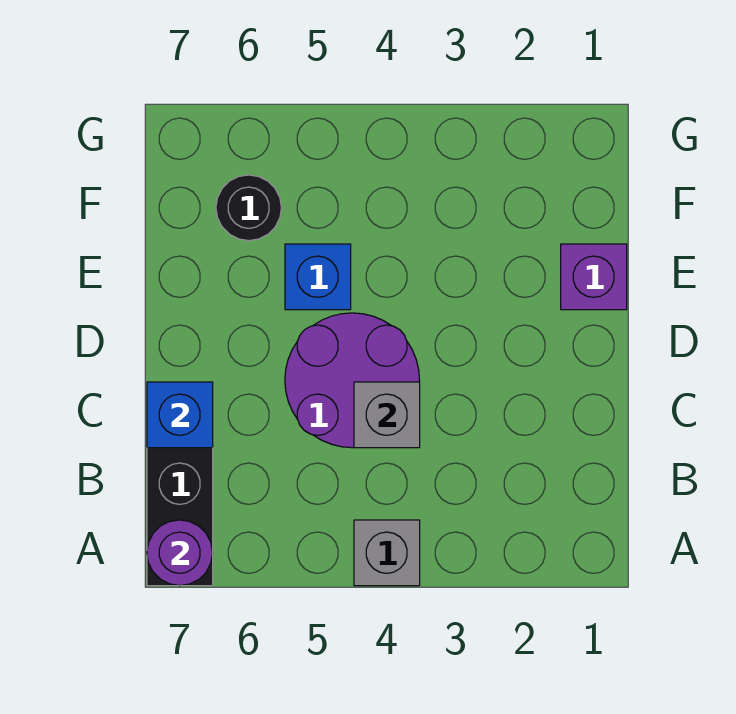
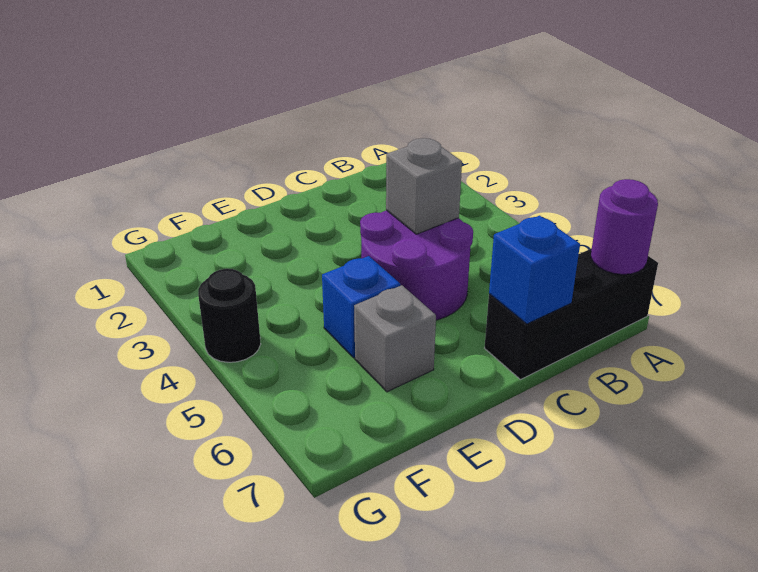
grey 1x1 brick [354,520,420,586] -> grey 1x1 brick moved to [354,285,436,392]
purple 1x1 brick [561,244,627,310] -> none
black 1x1 round brick [216,175,281,241] -> black 1x1 round brick moved to [198,269,261,362]

